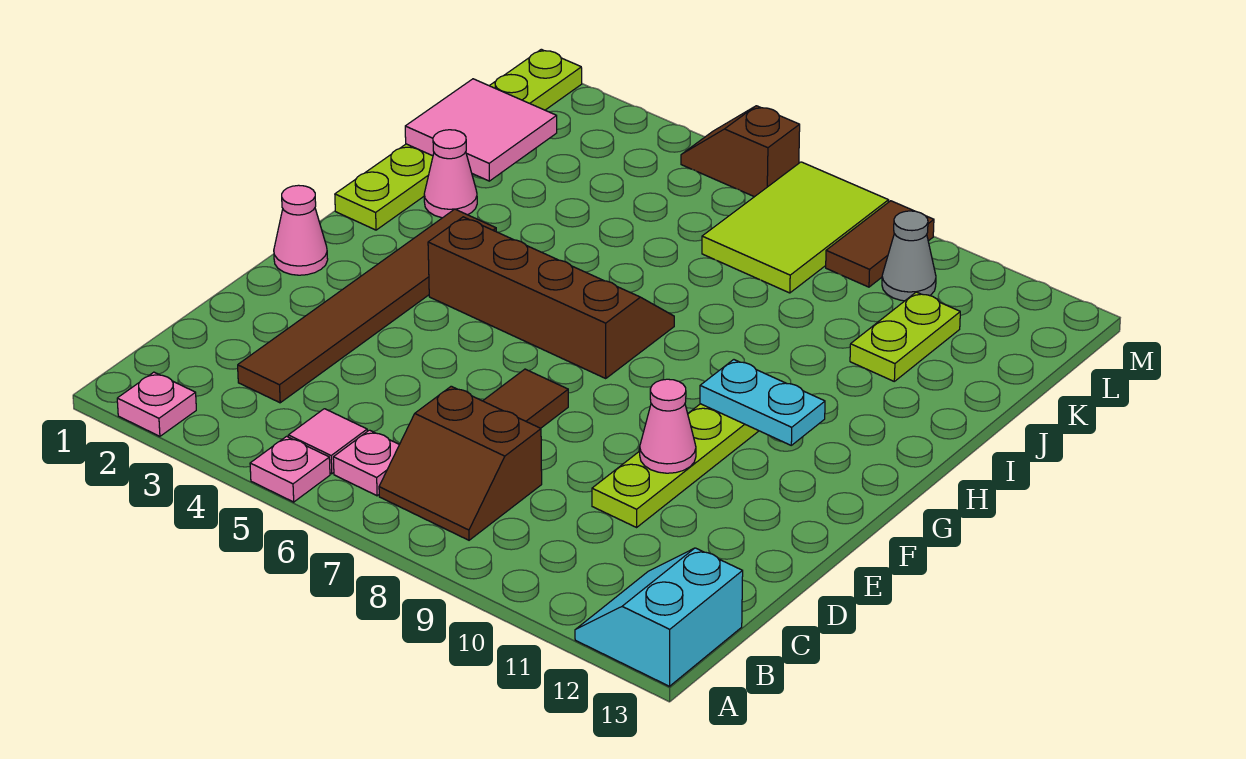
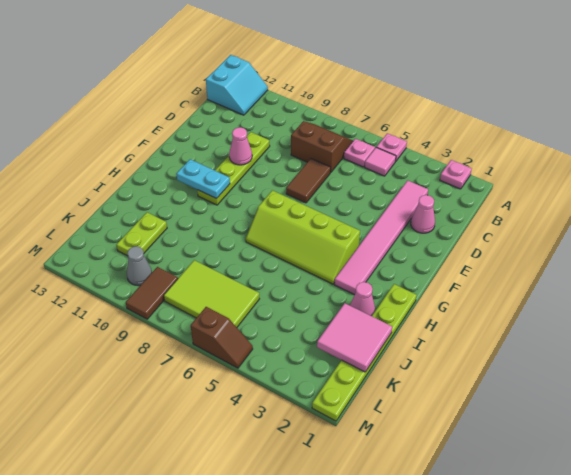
brown 1x6 tile [238,209,496,403] -> pink 1x6 tile [334,180,428,295]
pink 1x1 cone [274,185,328,275] -> pink 1x1 cone moved to [411,195,435,233]
brown 2x4 slope [428,217,674,379] -> lime 2x4 slope [246,190,360,284]
lime 2x3 tile [702,162,889,293] -> lime 2x3 tile turned to [164,260,259,327]

